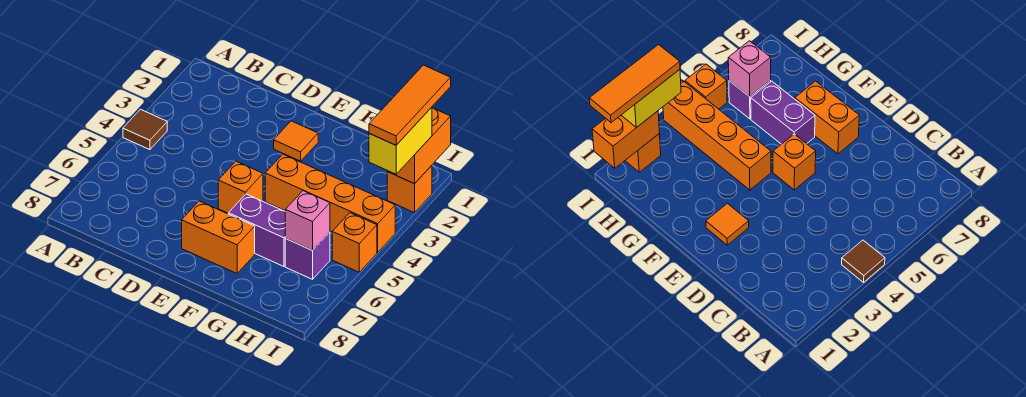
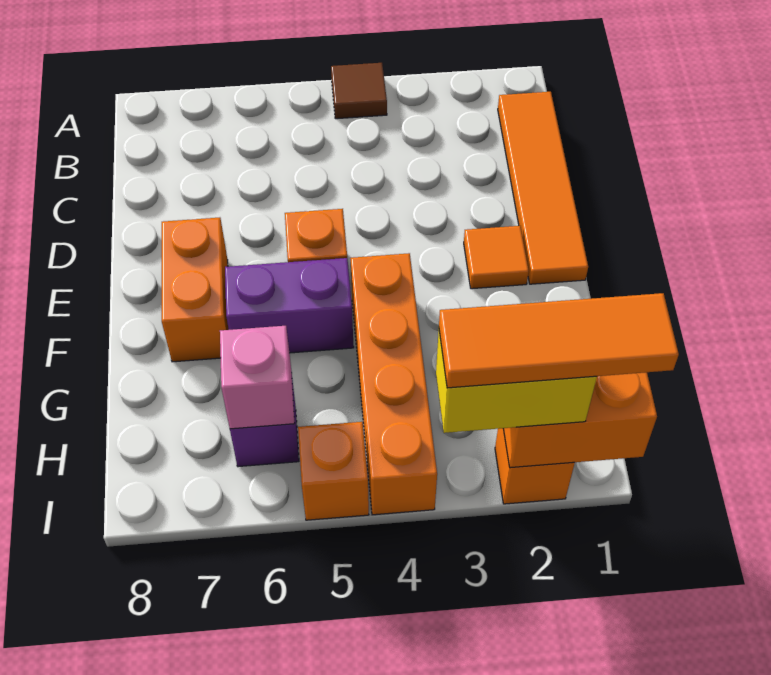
none -> orange 1x4 tile [498,92,588,284]
purple 1x2 brick [228,194,286,266] -> purple 1x2 brick turned to [225,258,354,353]

